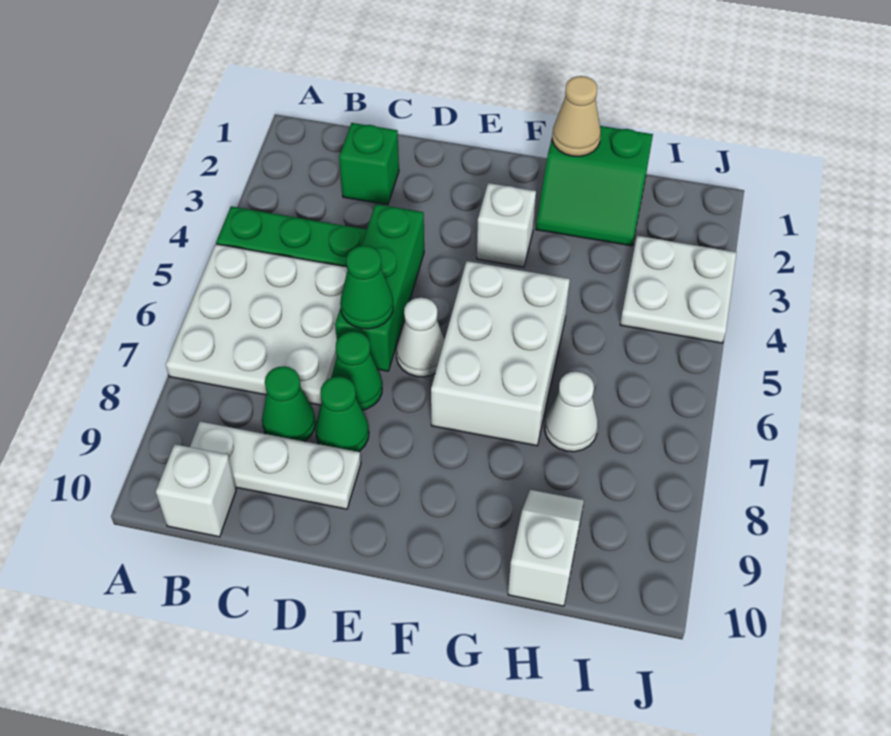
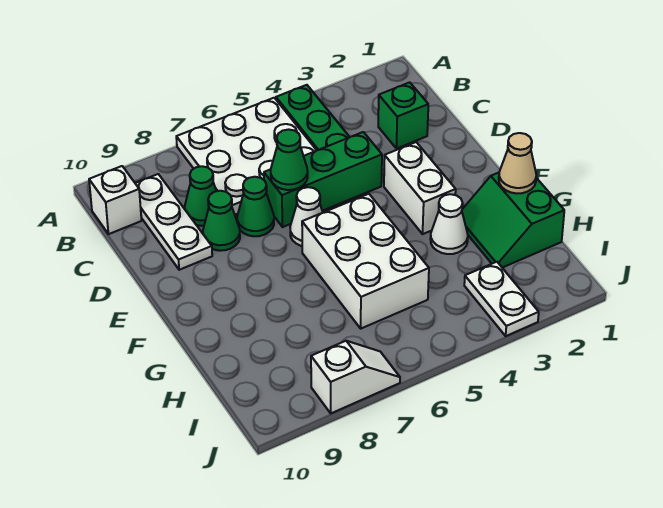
white 1x1 brick [477,183,536,267] -> white 1x2 brick [384,142,456,234]
white 2x3 brick [431,261,570,446] -> white 2x3 brick turned to [302,194,429,329]
white 1x1 cone [545,372,598,452] -> white 1x1 cone moved to [430,194,468,254]
white 1x2 slope [508,490,584,606] -> white 1x2 slope moved to [311,341,400,413]
white 2x2 plate [620,236,736,343] -> white 1x2 plate [464,262,539,336]

